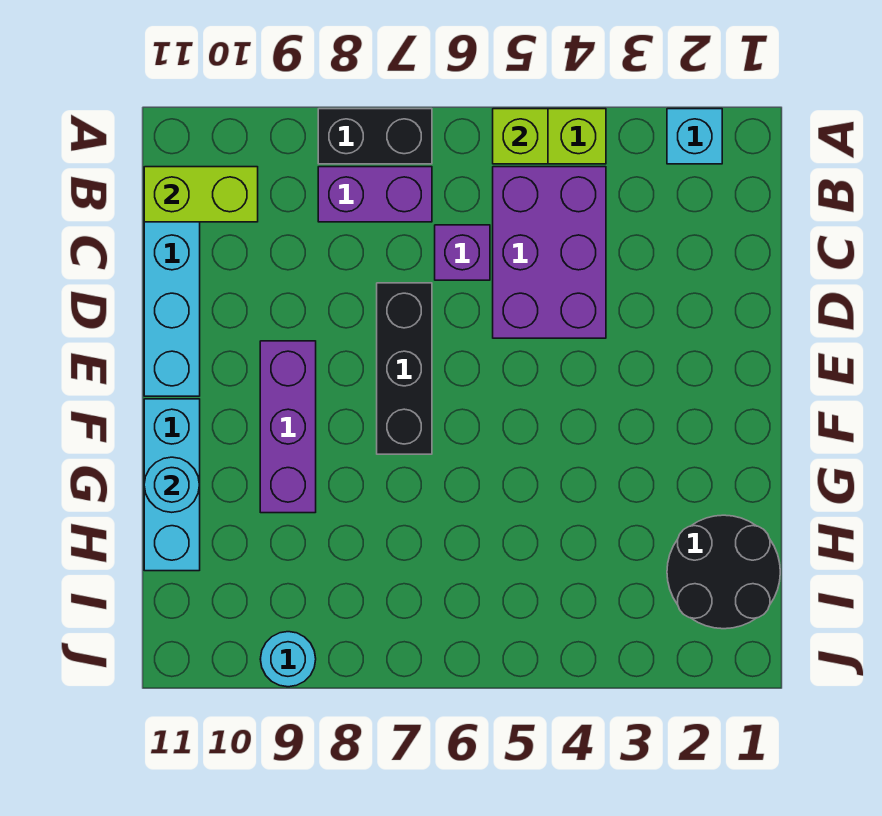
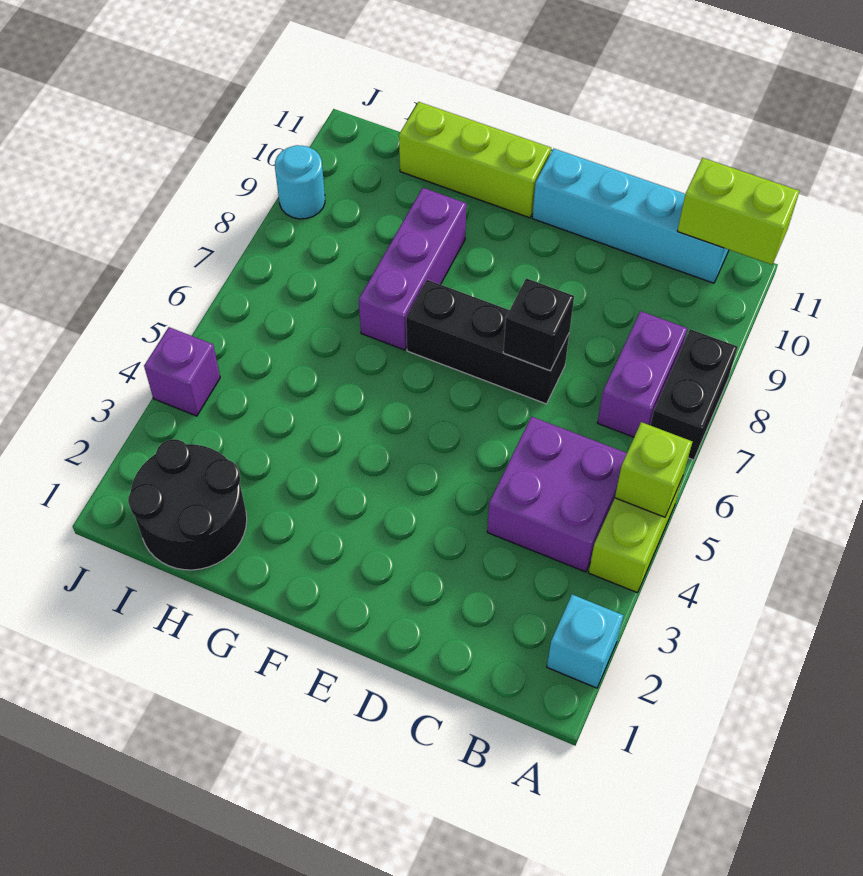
purple 2x3 brick [493,167,606,338] -> purple 2x2 brick [487,417,627,572]
lime 1x2 brick [144,167,258,222] -> lime 1x2 brick turned to [678,158,799,265]
purple 1x1 brick [435,225,490,280] -> purple 1x1 brick moved to [144,327,220,416]
none -> black 1x1 brick [503,278,574,371]
purple 1x3 brick [260,341,316,513] -> purple 1x3 brick turned to [359,188,466,350]
cyan 1x3 brick [144,399,200,571] -> lime 1x3 brick [399,102,551,218]
cyan 1x1 round brick [144,457,200,512] -> none

